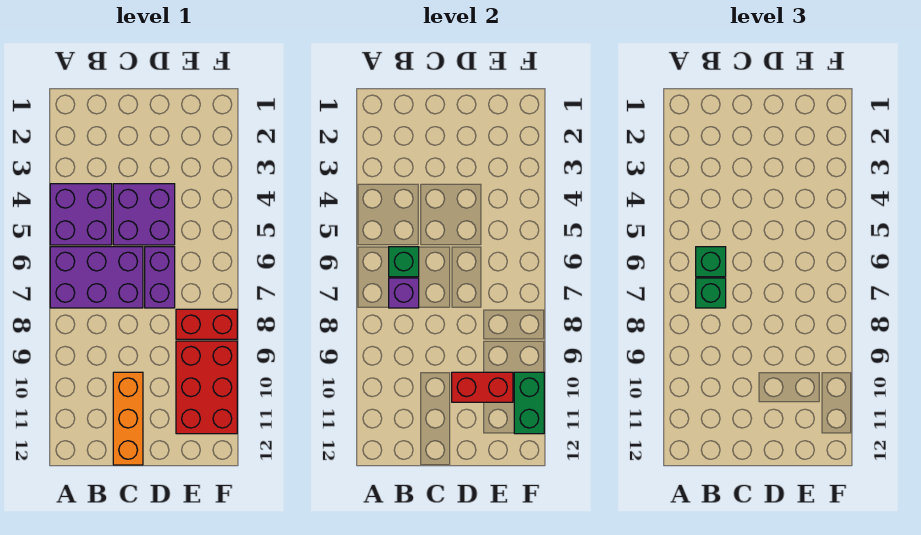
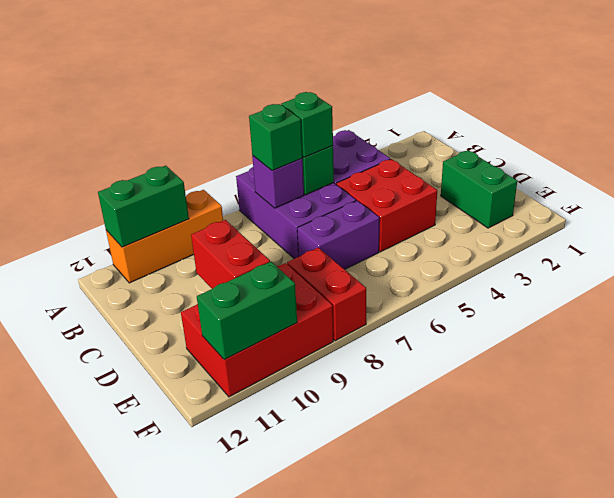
none -> green 1x2 brick [98,166,189,247]
purple 2x2 brick [113,184,175,245] -> red 2x2 brick [336,159,437,252]
orange 1x3 brick [113,372,143,465] -> orange 1x3 brick moved to [106,190,223,283]
none -> green 1x2 brick [441,150,517,228]

